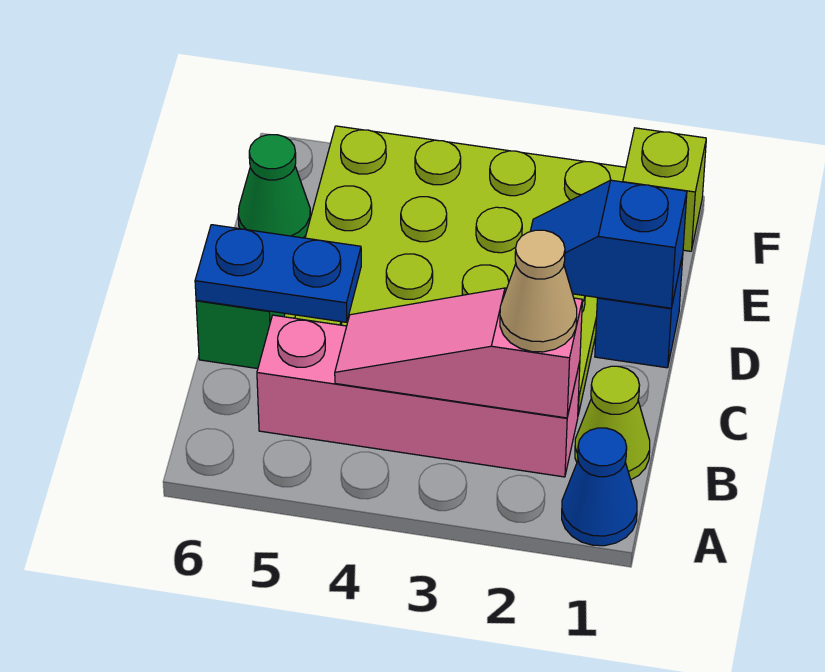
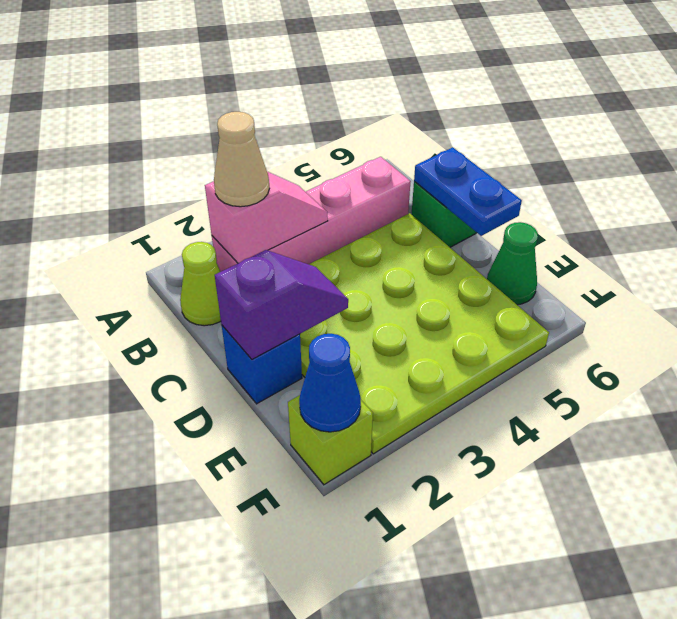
blue 1x1 cone [562,428,637,546] -> blue 1x1 cone moved to [299,334,361,432]
pink 1x3 slope [335,288,582,418] -> pink 1x2 slope [205,172,328,263]
blue 1x2 plate [195,225,361,322] -> blue 1x2 plate turned to [414,147,522,236]
blue 1x2 slope [530,180,687,308] -> purple 1x2 slope [215,250,348,359]

